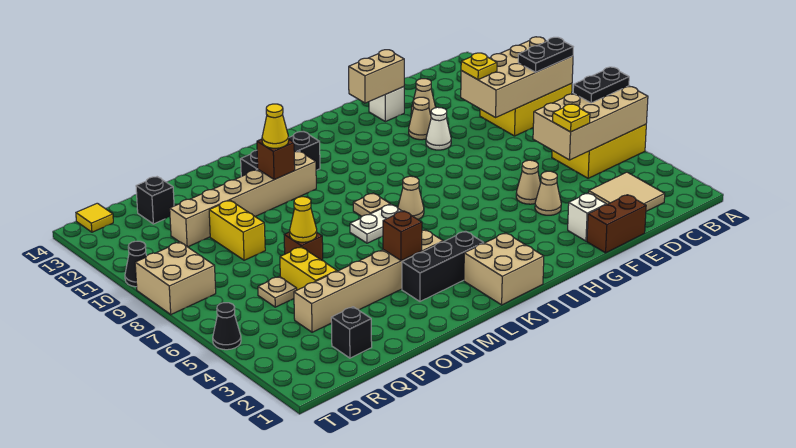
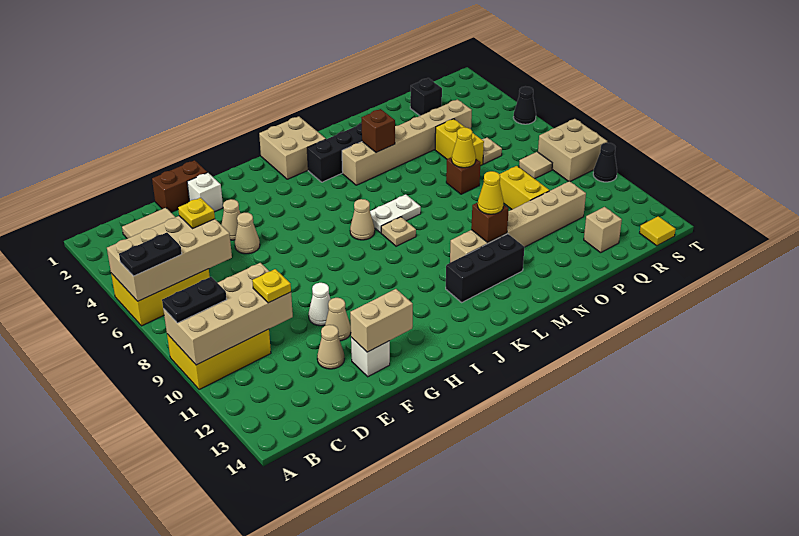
black 1x1 brick [136,177,174,224] -> tan 1x1 brick [584,207,622,253]
none -> tan 1x1 tile [519,152,552,179]

